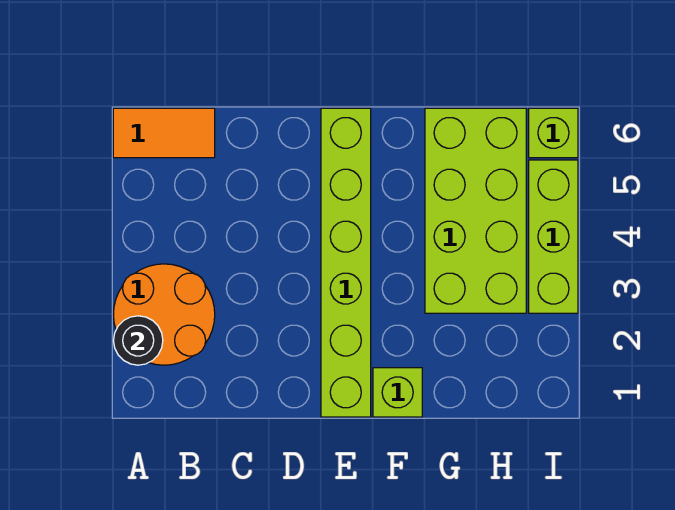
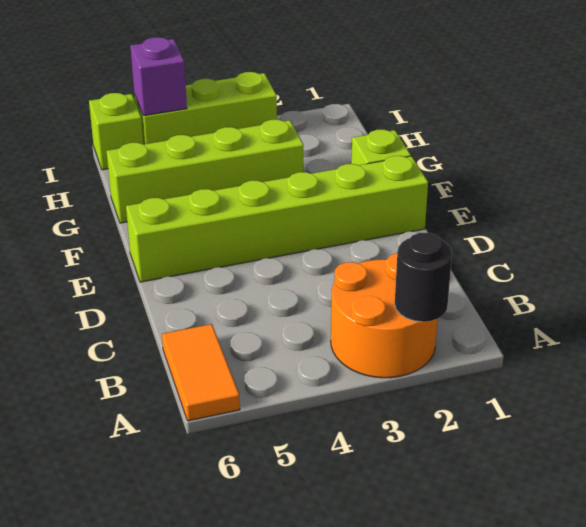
lime 2x4 brick [425,108,526,313] -> lime 1x4 brick [107,120,303,223]
none -> purple 1x1 brick [130,37,187,116]

